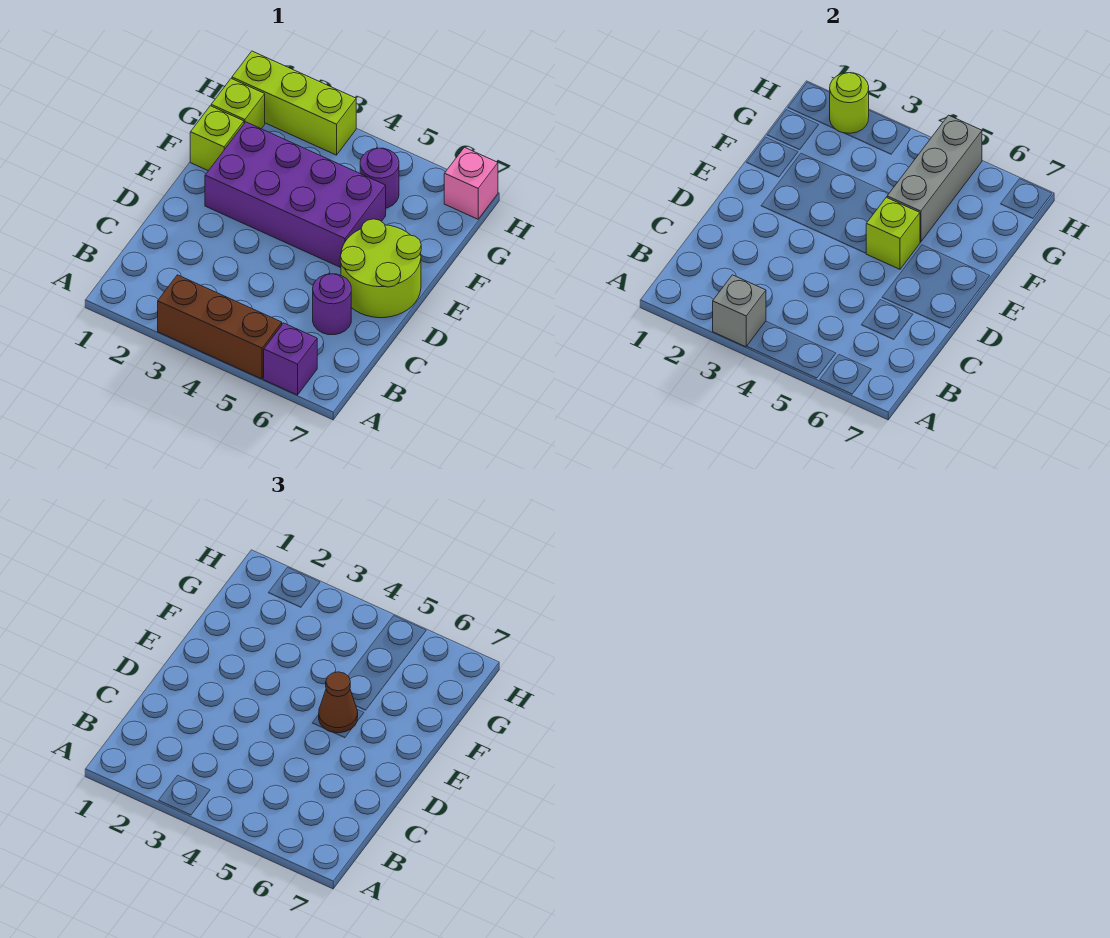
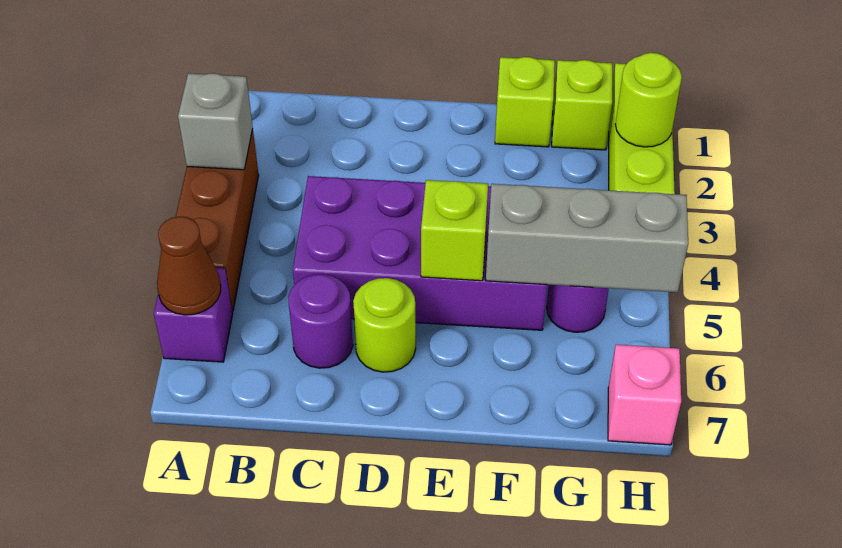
lime 2x2 round brick [340,219,421,318] -> lime 1x1 round brick [353,278,416,372]
purple 2x4 brick [205,122,386,268] -> purple 2x4 brick turned to [293,176,547,330]
brown 1x1 cone [319,672,358,733] -> brown 1x1 cone moved to [157,217,221,315]

